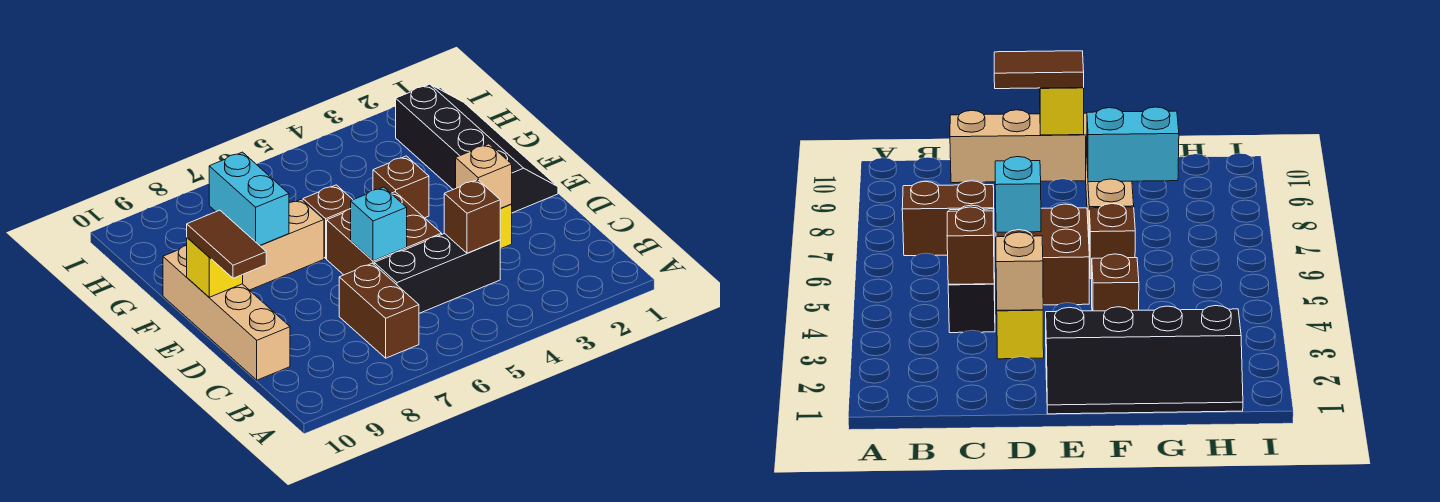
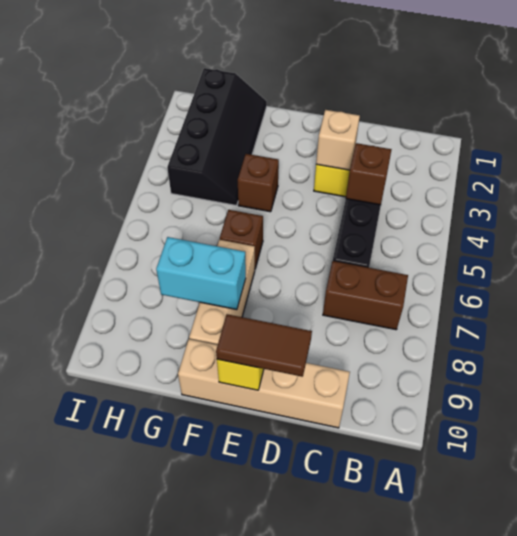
brown 2x2 brick [327,192,442,275] -> none
cyan 1x1 brick [351,187,407,261] -> none
black 2x4 slope [396,84,558,213] -> black 2x4 slope turned to [167,68,267,205]

